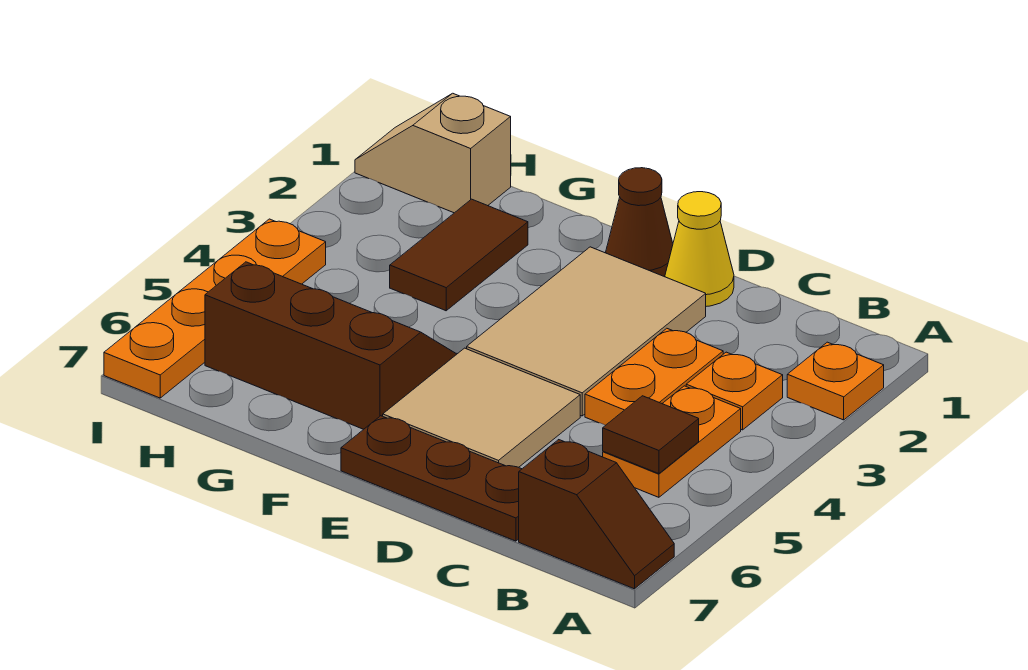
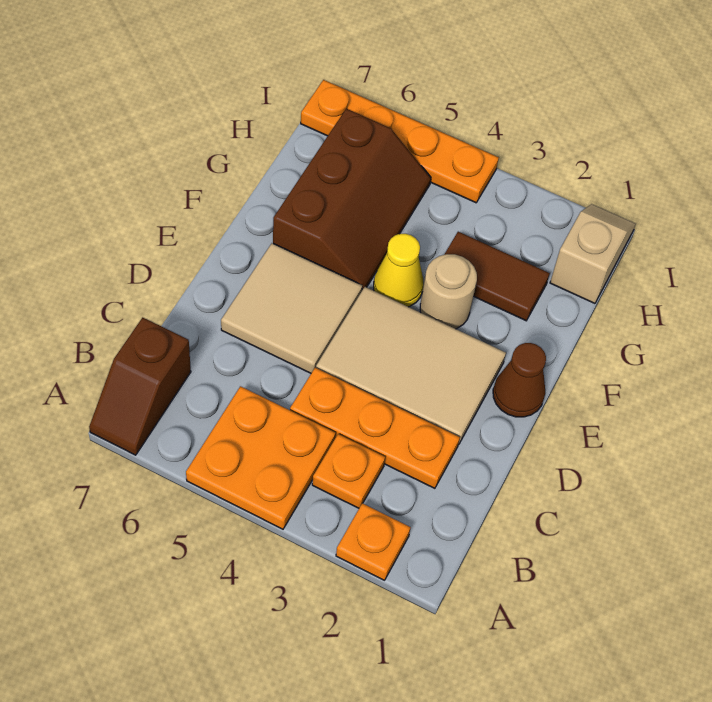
orange 1x2 plate [603,386,741,497] -> orange 2x2 plate [186,386,336,529]
brown 1x1 tile [603,396,699,474] -> none
orange 1x2 plate [585,328,723,425] -> orange 1x3 plate [290,368,460,488]
brown 1x3 plate [341,416,521,541] -> none
yellow 1x1 cone [665,192,734,306] -> yellow 1x1 cone moved to [374,234,424,307]
none -> tan 1x1 round brick [420,254,477,329]

